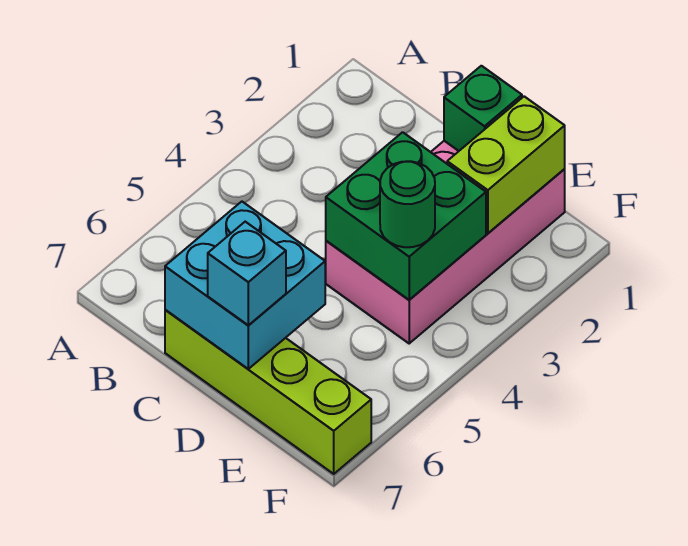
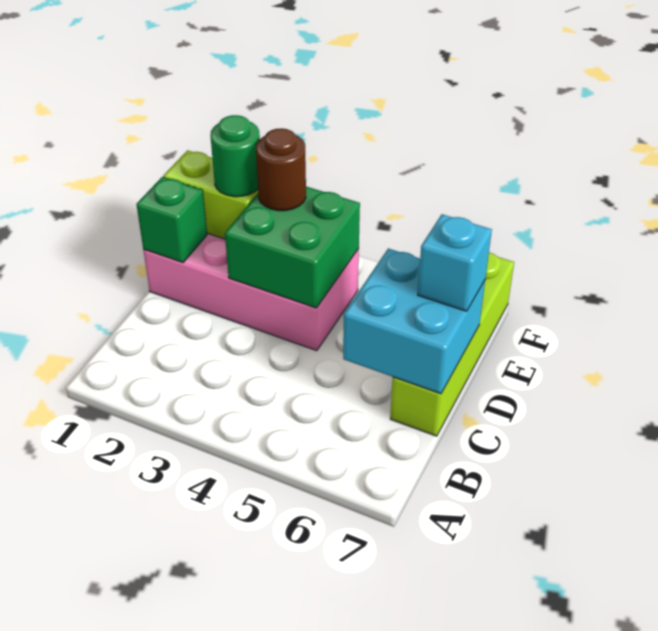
none -> brown 1x1 round brick [256,128,306,211]
green 1x1 round brick [380,161,435,247] -> green 1x1 round brick moved to [210,115,260,197]

